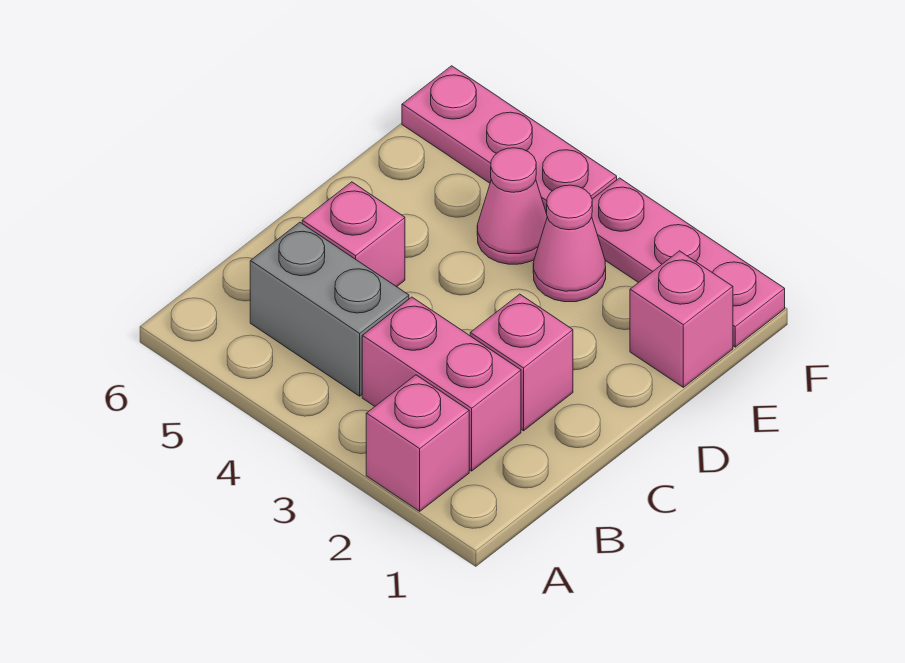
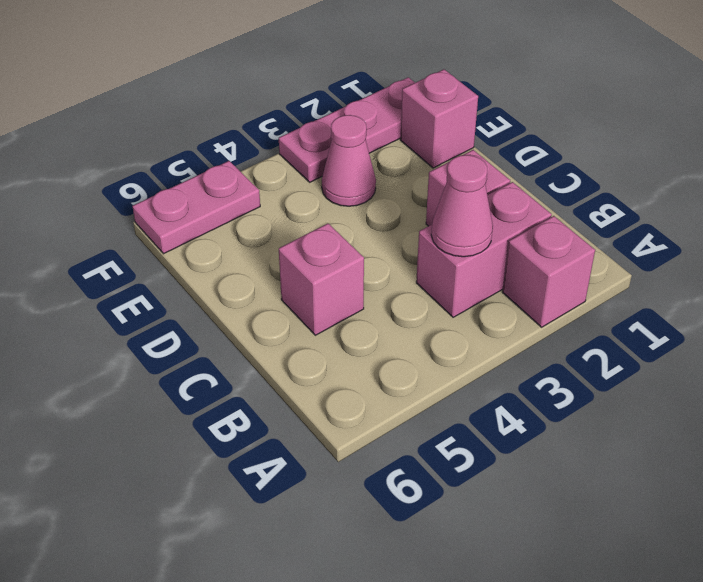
grey 1x2 brick [250,222,409,396] -> none
pink 1x1 cone [477,148,547,264] -> pink 1x1 cone moved to [431,155,493,257]
pink 1x3 plate [402,66,617,214] -> pink 1x2 plate [132,161,260,254]

